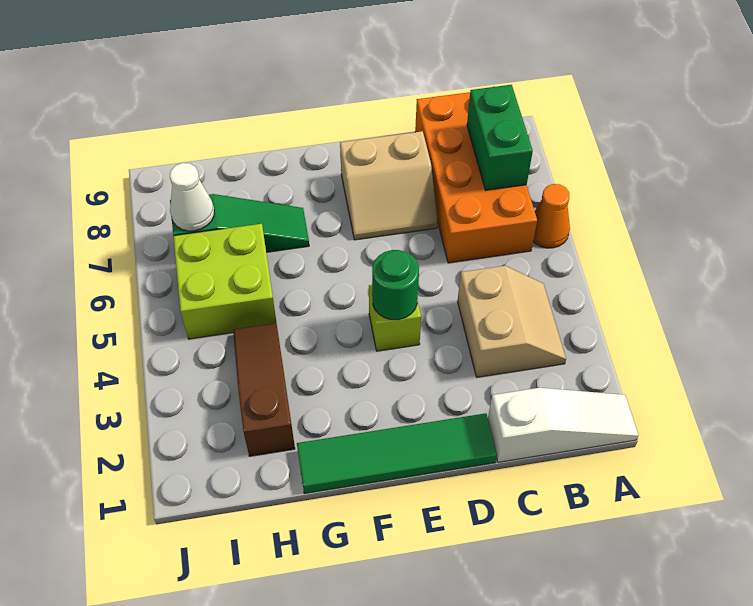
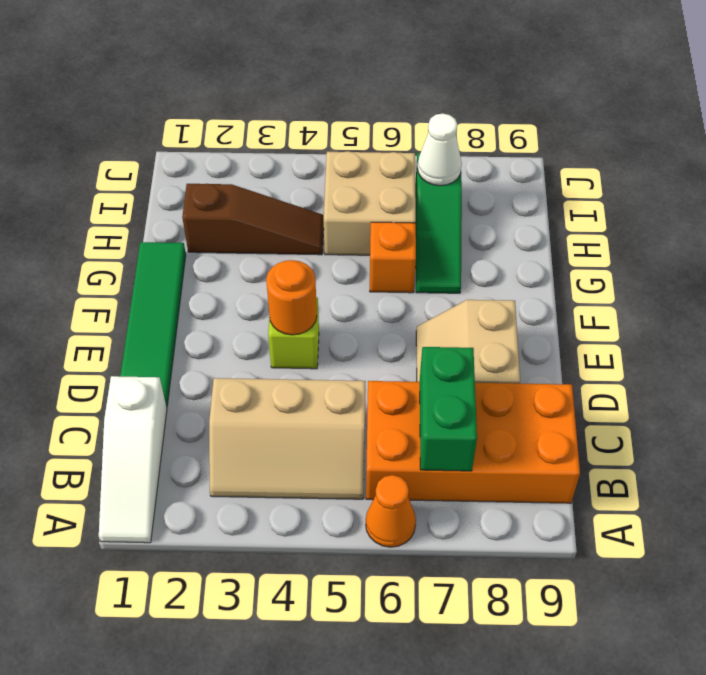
tan 2x2 slope [458,266,566,377] -> tan 2x3 slope [209,378,366,499]
green 1x2 brick [467,85,533,190] -> green 1x2 brick turned to [420,347,477,471]
green 1x1 round brick [372,250,419,320] -> orange 1x1 round brick [266,260,317,335]
none -> orange 1x1 brick [370,222,416,293]
lime 2x2 brick [173,224,277,339] -> tan 2x2 brick [324,151,416,255]

